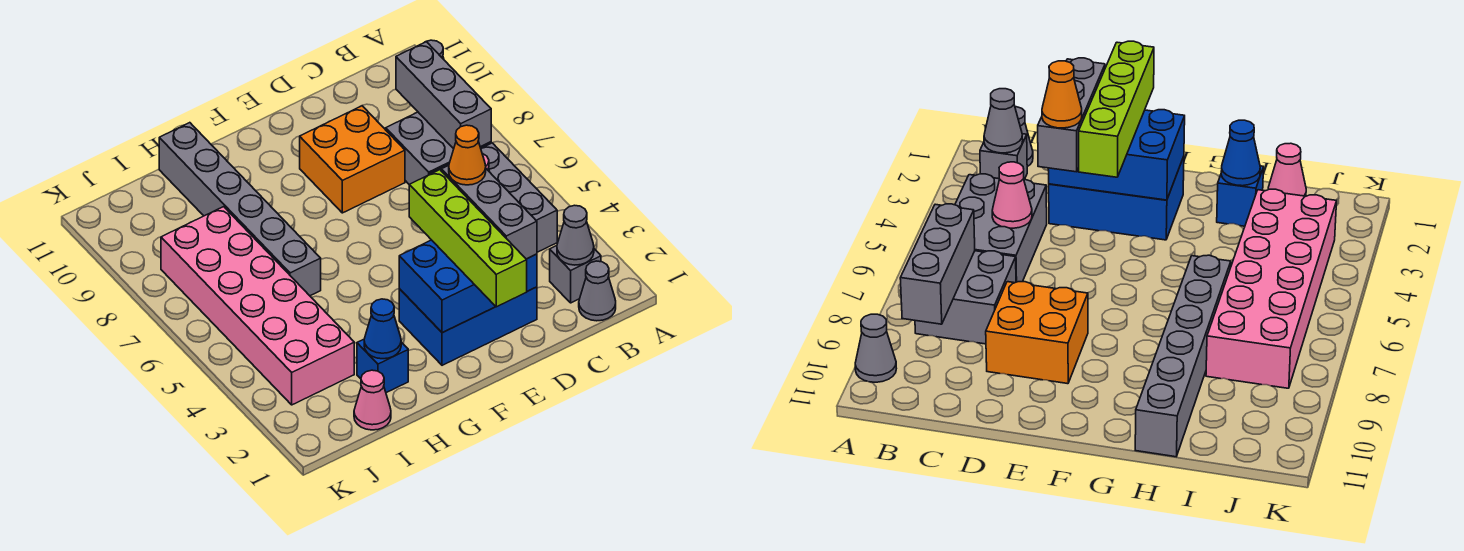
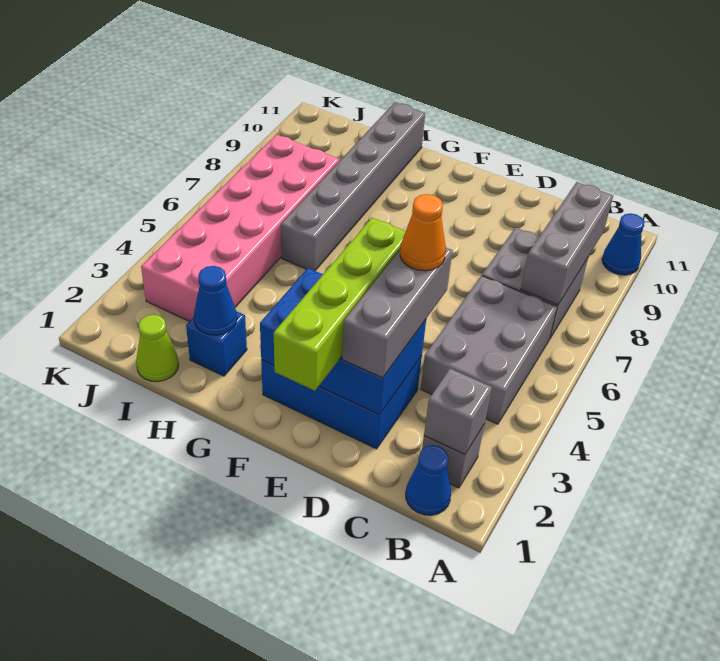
grey 1x1 cone [855,314,896,382] -> blue 1x1 cone [602,213,644,275]
grey 1x1 cone [579,261,616,321] -> blue 1x1 cone [406,445,451,515]
grey 1x1 cone [557,205,594,265] -> grey 1x1 brick [424,369,492,455]
pink 1x1 cone [992,162,1032,228] -> none
orange 2x2 brick [300,106,405,213] -> none
pink 1x1 cone [354,370,391,430] -> lime 1x1 cone [136,315,179,382]

